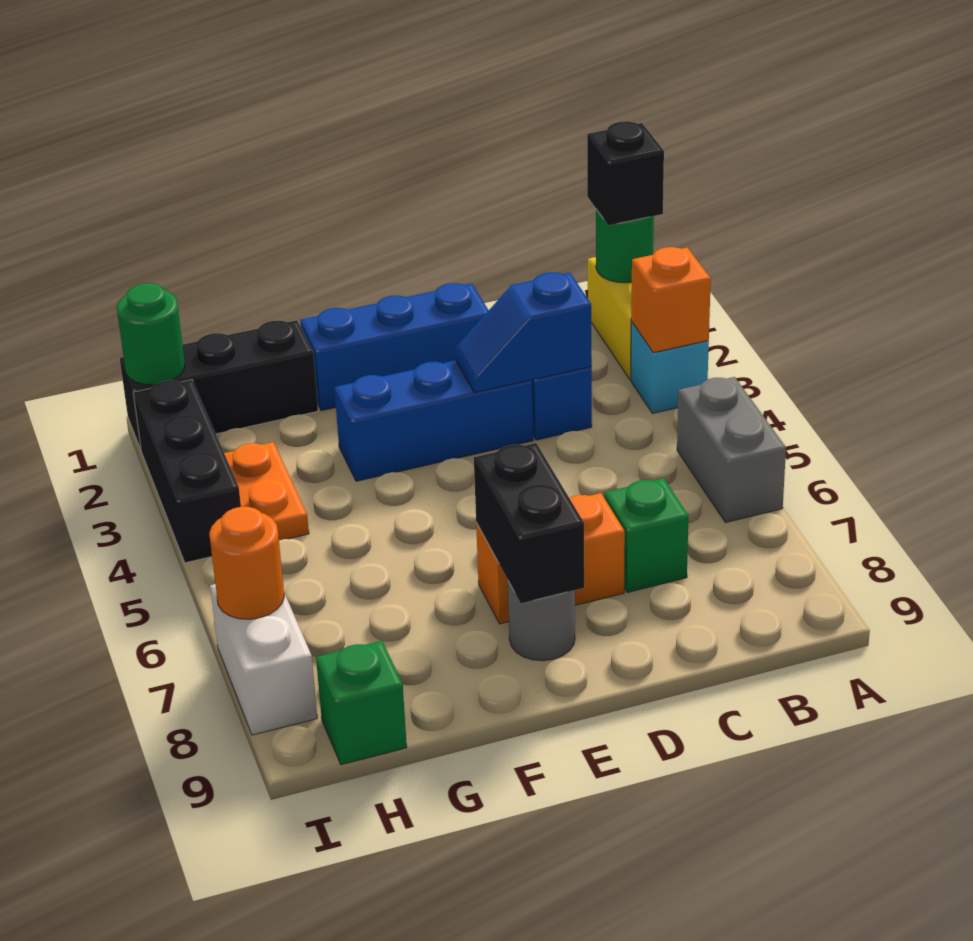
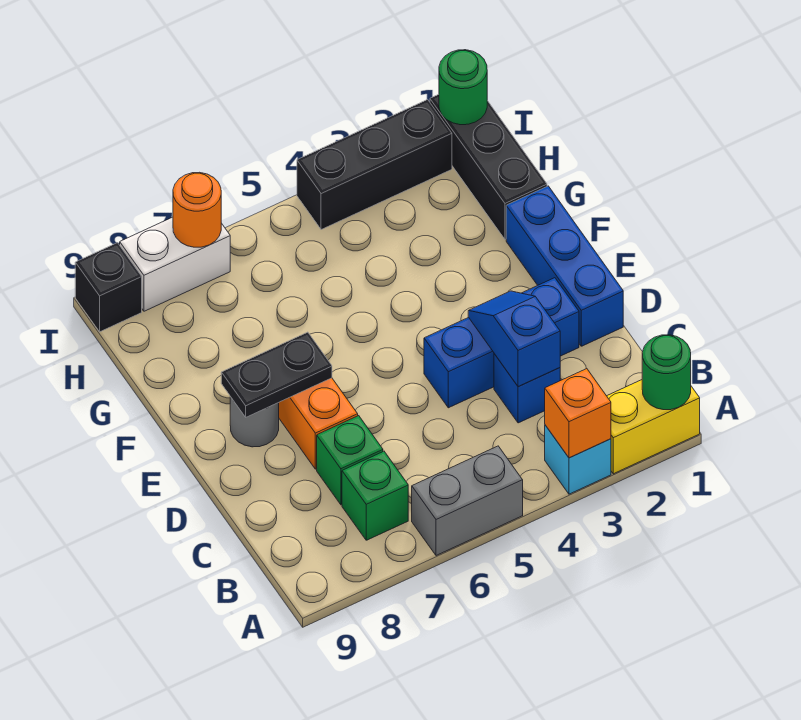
black 1x1 brick [587,121,664,225] -> black 1x1 brick moved to [75,243,142,332]
blue 1x3 brick [334,360,533,481] -> blue 1x3 brick turned to [424,278,579,408]
black 1x2 brick [474,443,584,603] -> black 1x2 plate [221,332,332,417]
orange 1x2 plate [224,442,309,540] -> none
green 1x1 brick [316,641,407,765] -> green 1x1 brick moved to [342,451,408,540]

